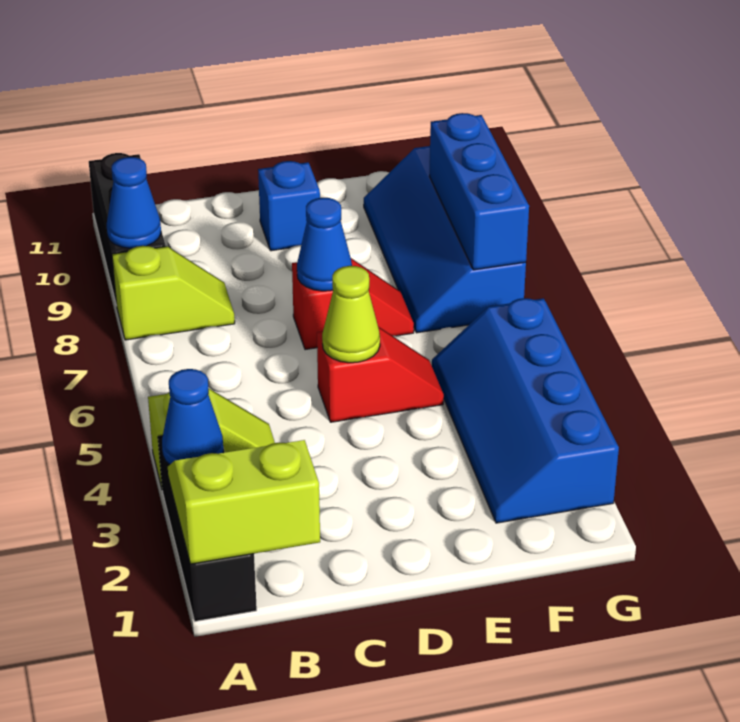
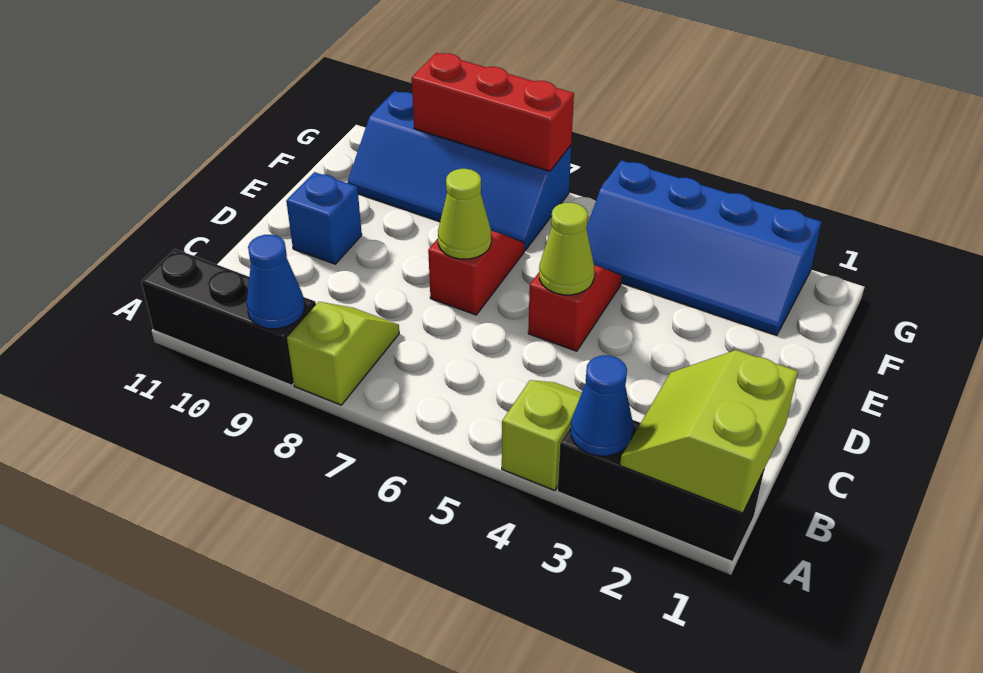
blue 1x1 cone [297,198,352,291] -> lime 1x1 cone [438,169,491,259]
blue 1x3 brick [430,113,529,270] -> red 1x3 brick [412,53,574,171]

